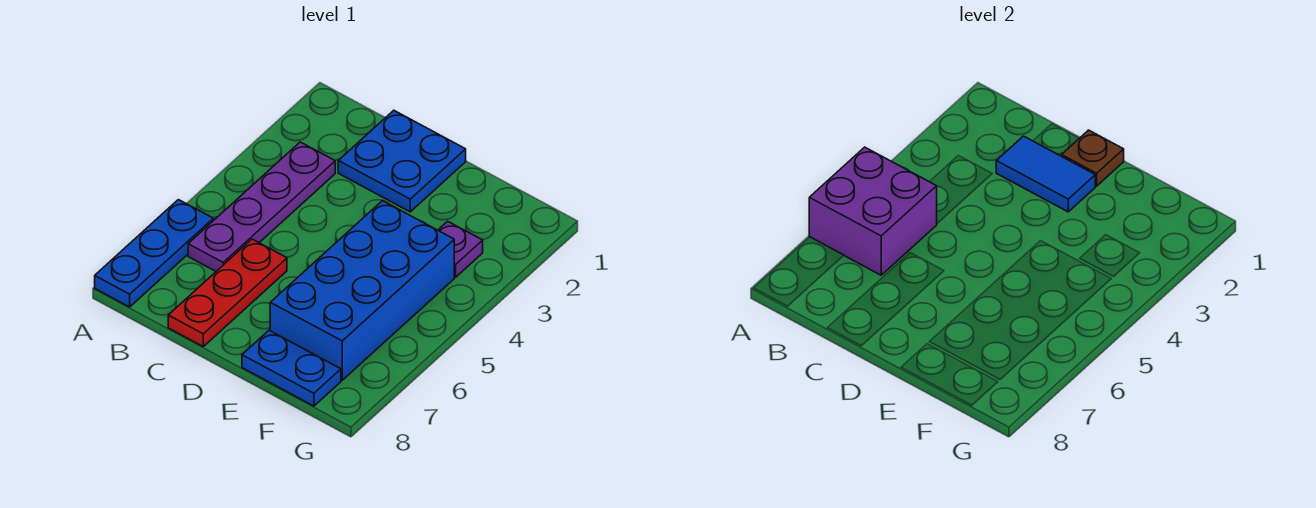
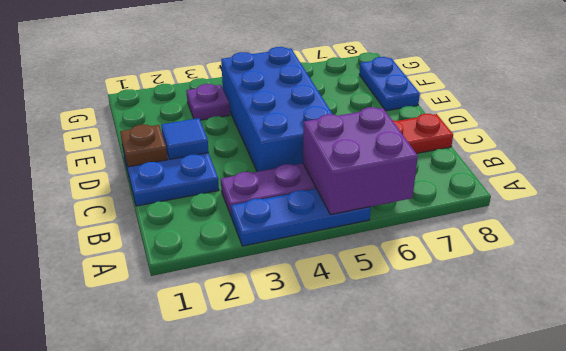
blue 1x3 plate [95,200,213,307] -> blue 1x3 plate moved to [231,189,371,246]
blue 1x2 tile [996,136,1095,212] -> blue 1x1 tile [161,118,209,159]
blue 2x4 brick [270,201,454,380] -> blue 2x4 brick turned to [221,47,332,172]

